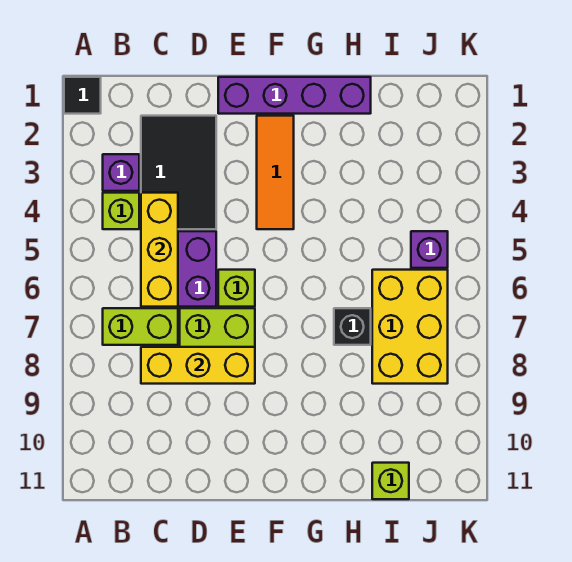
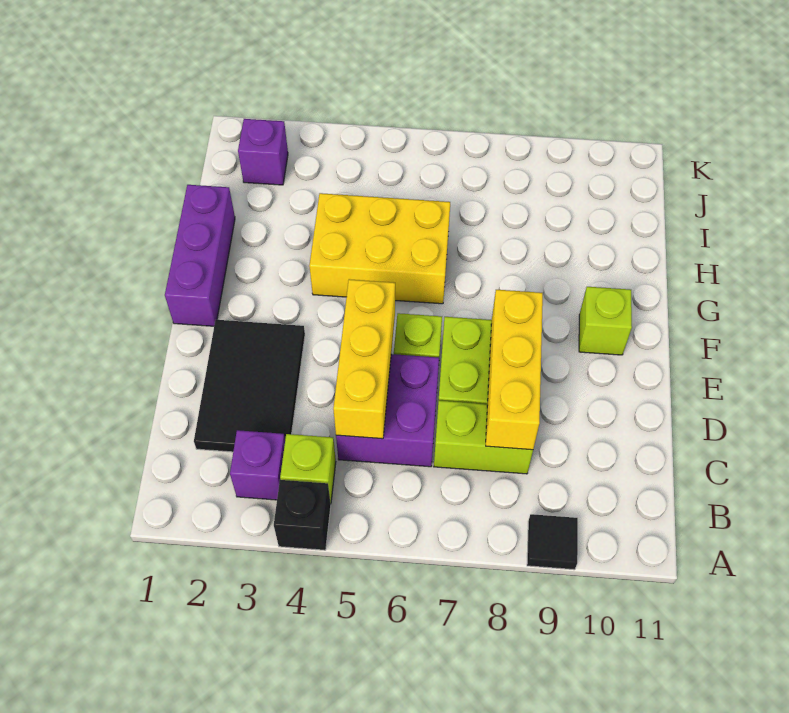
black 1x1 tile [64,77,101,114] -> black 1x1 tile moved to [527,514,578,570]
lime 1x2 brick [103,308,178,345] -> lime 1x2 brick turned to [434,400,533,474]
black 2x3 tile [141,116,216,229] -> black 2x3 tile turned to [194,320,305,452]
yellow 1x3 brick [141,193,178,307] -> yellow 1x3 brick turned to [333,279,395,439]
purple 1x4 brick [218,77,371,114] -> purple 1x3 brick [165,185,235,326]
orange 1x3 tile [257,116,294,229] -> none
black 1x1 brick [334,308,371,345] -> black 1x1 brick moved to [274,480,331,550]
yellow 2x3 brick [372,270,448,384] -> yellow 2x3 brick moved to [309,193,450,304]
lime 1x1 brick [372,463,409,499] -> lime 1x1 brick moved to [579,287,632,355]
purple 1x1 brick [411,231,448,268] -> purple 1x1 brick moved to [238,119,288,185]

